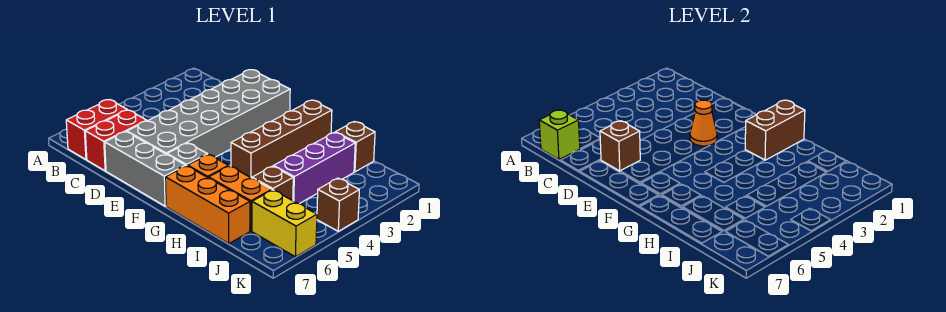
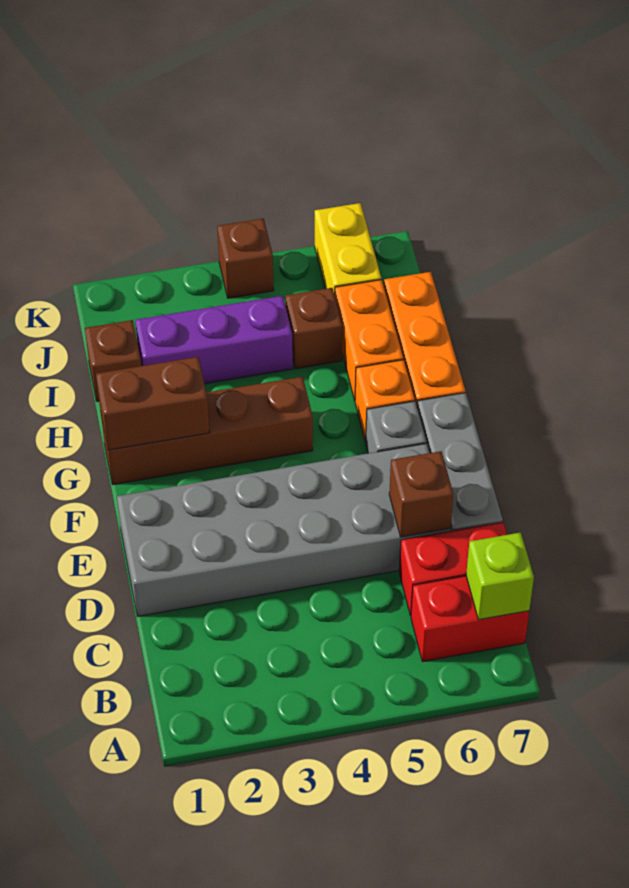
orange 1x1 cone [690,100,717,146] -> none

